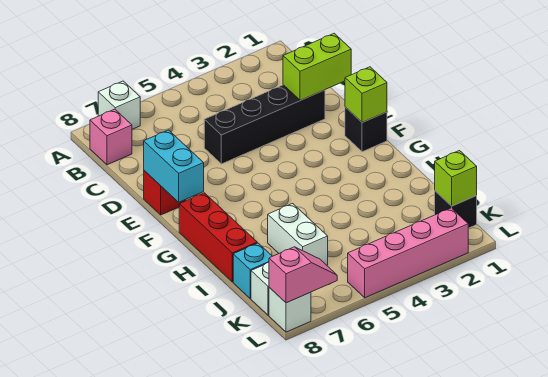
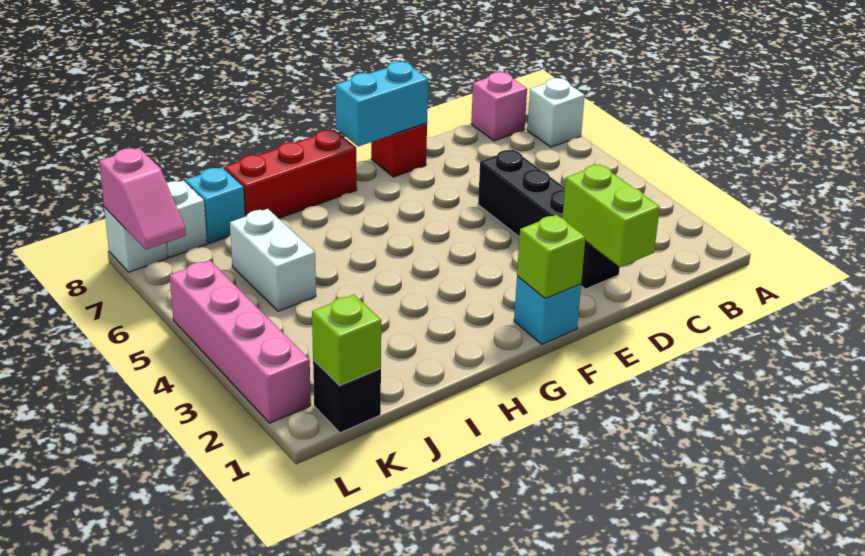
black 1x1 brick [345,107,387,152] -> cyan 1x1 brick [514,276,581,344]
white 1x2 brick [268,204,328,265] -> white 1x2 brick turned to [230,209,316,311]

